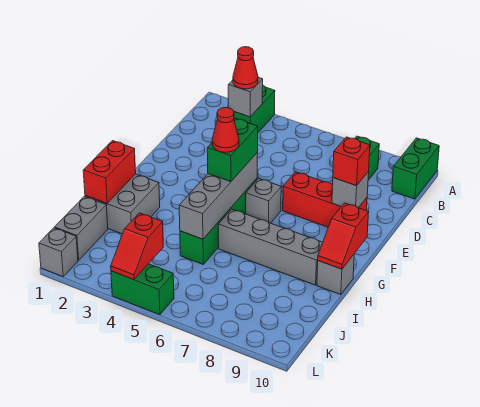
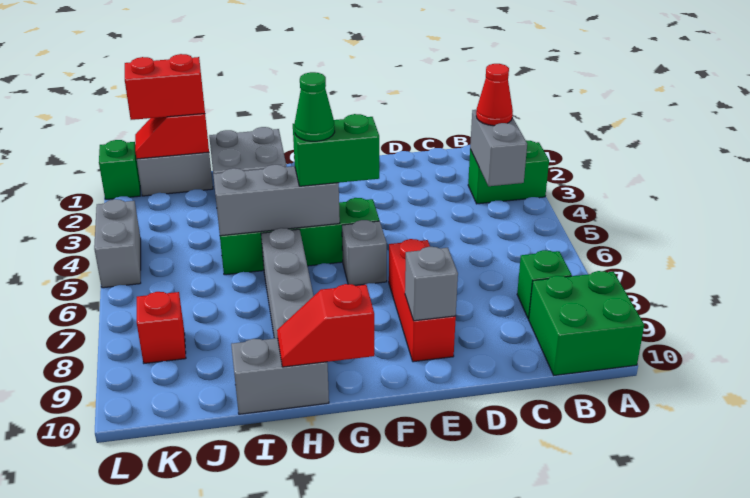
green 1x2 brick [392,138,439,199] -> green 2x2 brick [529,271,644,375]
grey 1x1 brick [228,77,263,117] -> grey 1x2 brick [470,110,527,186]
red 1x1 brick [333,137,370,186] -> red 1x1 brick moved to [137,292,186,363]
grey 1x4 brick [179,153,258,239] -> grey 1x3 brick [213,165,340,236]
red 1x1 cone [212,108,239,152] -> green 1x1 cone [294,72,335,141]
red 1x2 brick [83,141,136,203] -> red 1x2 brick moved to [125,54,205,120]
grey 1x1 brick [317,255,354,295] -> grey 1x2 brick [231,338,329,414]
red 1x2 slope [111,213,163,280] -> red 1x2 slope moved to [135,114,209,159]
grey 1x1 brick [39,228,78,277] -> green 1x1 brick [99,140,140,199]
green 1x2 brick [111,264,174,315] -> grey 1x2 brick [94,199,141,288]

